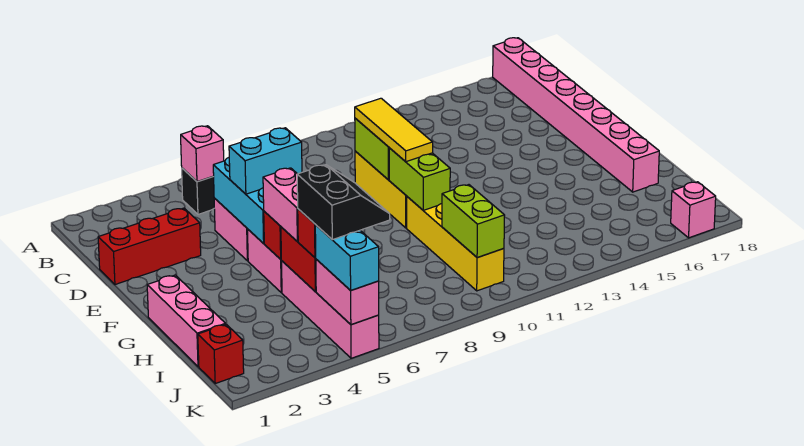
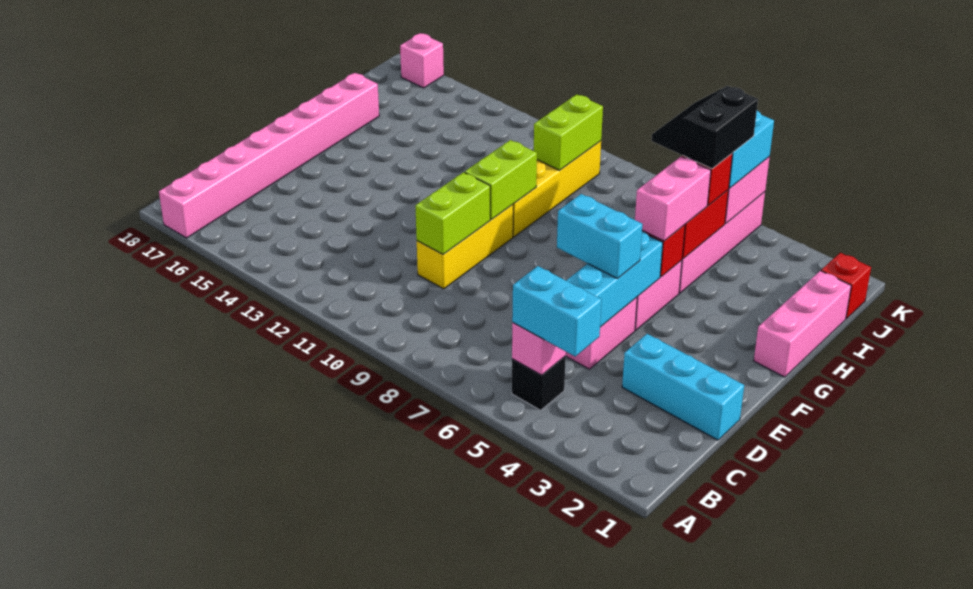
none -> cyan 1x2 brick [512,266,601,356]
red 1x3 brick [98,208,201,285] -> cyan 1x3 brick [622,334,744,440]
yellow 1x3 tile [355,98,433,162] -> none

